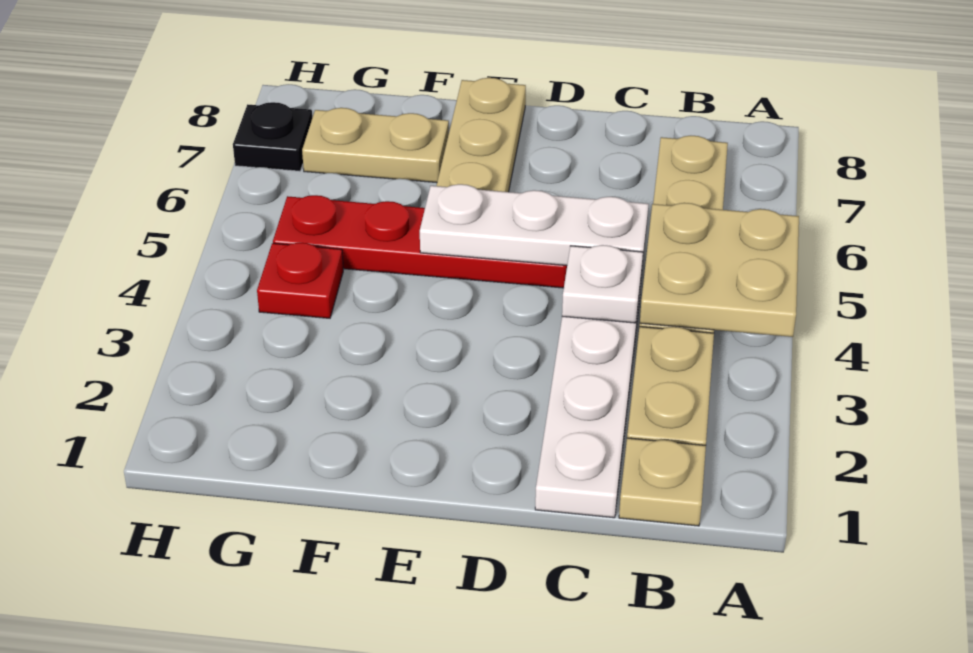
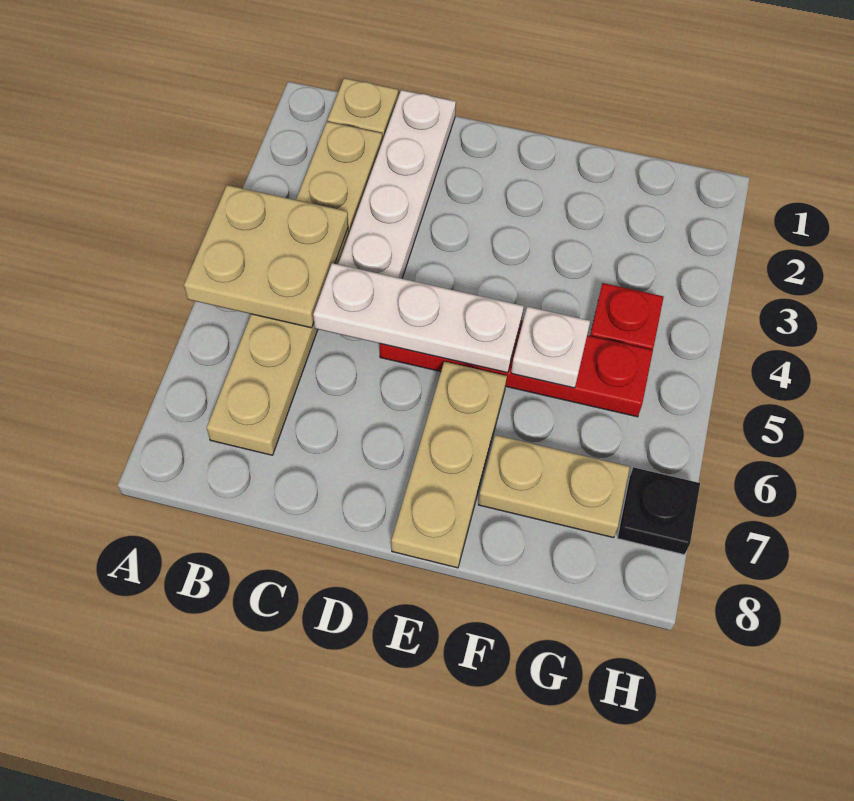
white 1x1 plate [562,245,643,323] -> white 1x1 plate moved to [511,307,590,388]

